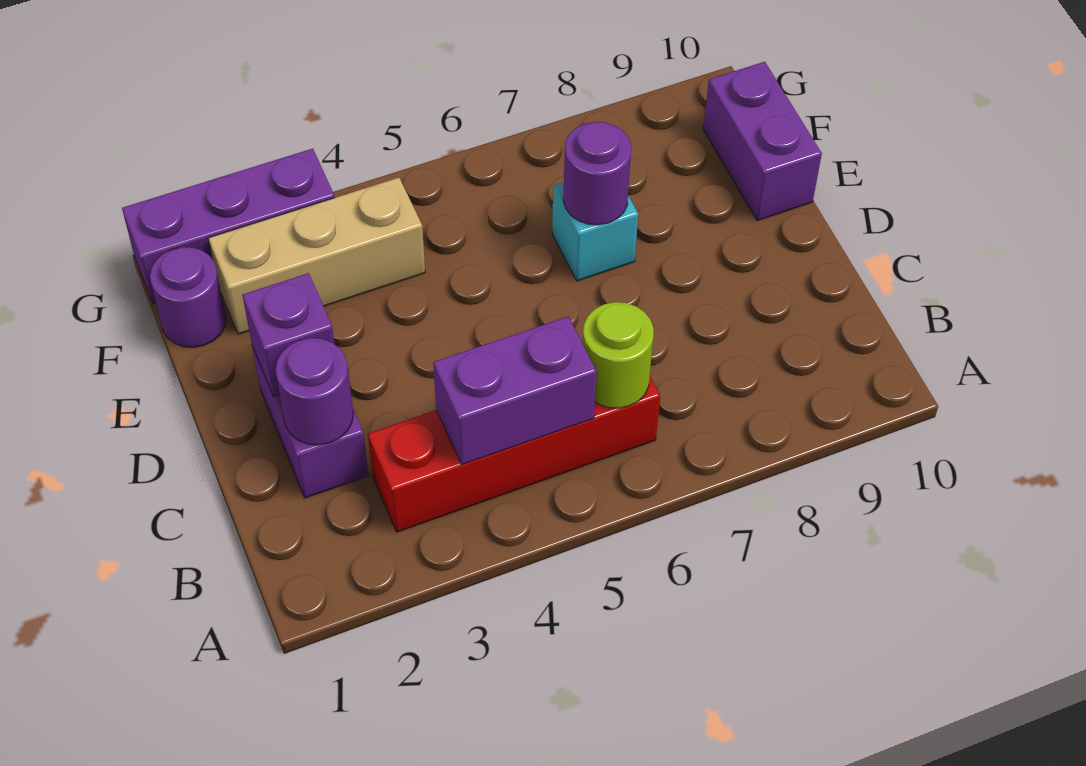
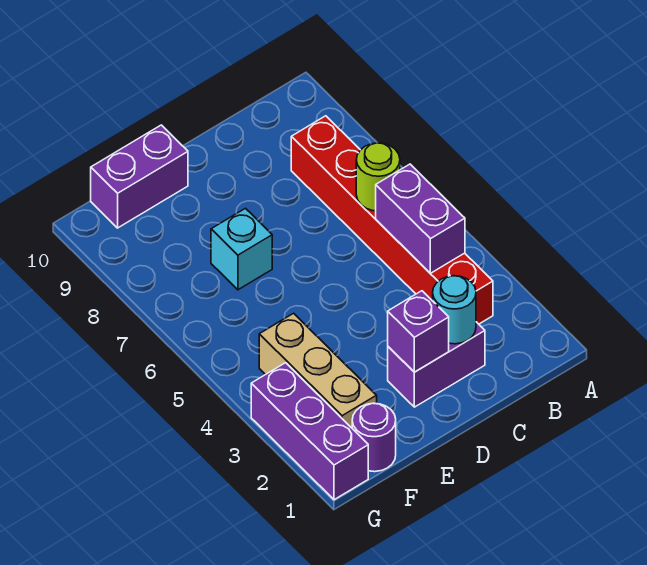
red 1x4 brick [368,377,660,532] -> red 1x6 brick [291,116,493,324]
purple 1x1 round brick [276,338,353,445] -> cyan 1x1 round brick [433,276,476,344]
purple 1x1 round brick [563,122,631,225] -> none

